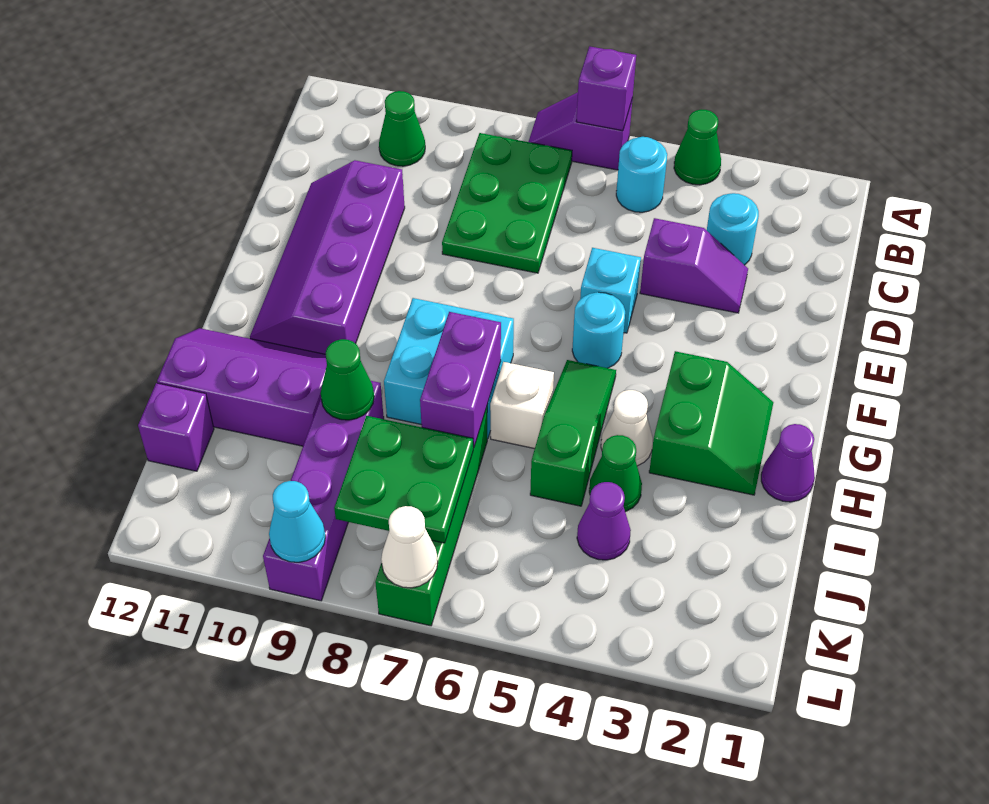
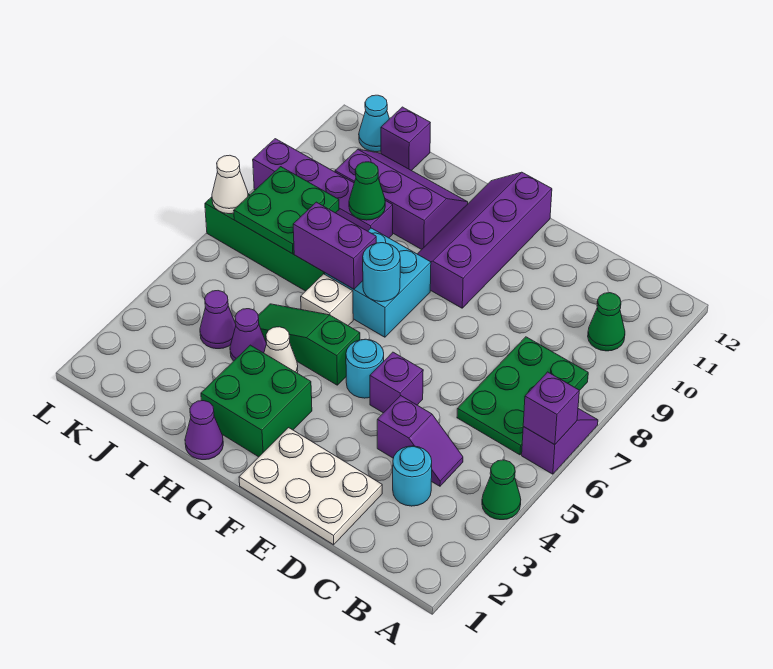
cyan 1x1 round brick [616,137,667,212] -> cyan 1x1 round brick moved to [363,243,400,302]
green 2x3 plate [442,133,572,273] -> green 2x3 plate turned to [457,337,588,455]
none -> white 2x3 plate [239,428,382,545]
purple 1x2 slope [640,218,748,313] -> purple 1x2 slope turned to [377,396,463,486]
purple 2x4 slope [250,160,405,354] -> purple 2x4 slope turned to [418,172,552,308]
cyan 1x1 brick [580,248,641,333] -> purple 1x1 brick [370,352,423,413]
green 2x2 slope [649,351,773,495] -> green 2x2 brick [201,345,312,457]
green 1x3 slope [530,360,616,506] -> green 1x3 slope turned to [258,304,360,385]
purple 2x3 slope [157,328,327,446] -> purple 2x3 slope turned to [335,149,468,249]
green 1x1 cone [589,435,642,512] -> purple 1x1 cone [230,309,266,361]
cyan 1x1 cone [269,481,325,562] -> cyan 1x1 cone moved to [359,95,389,152]

